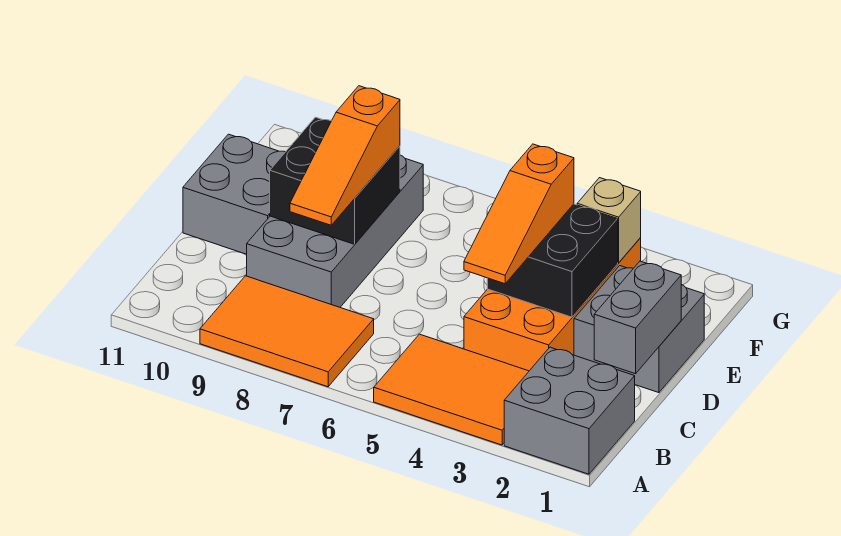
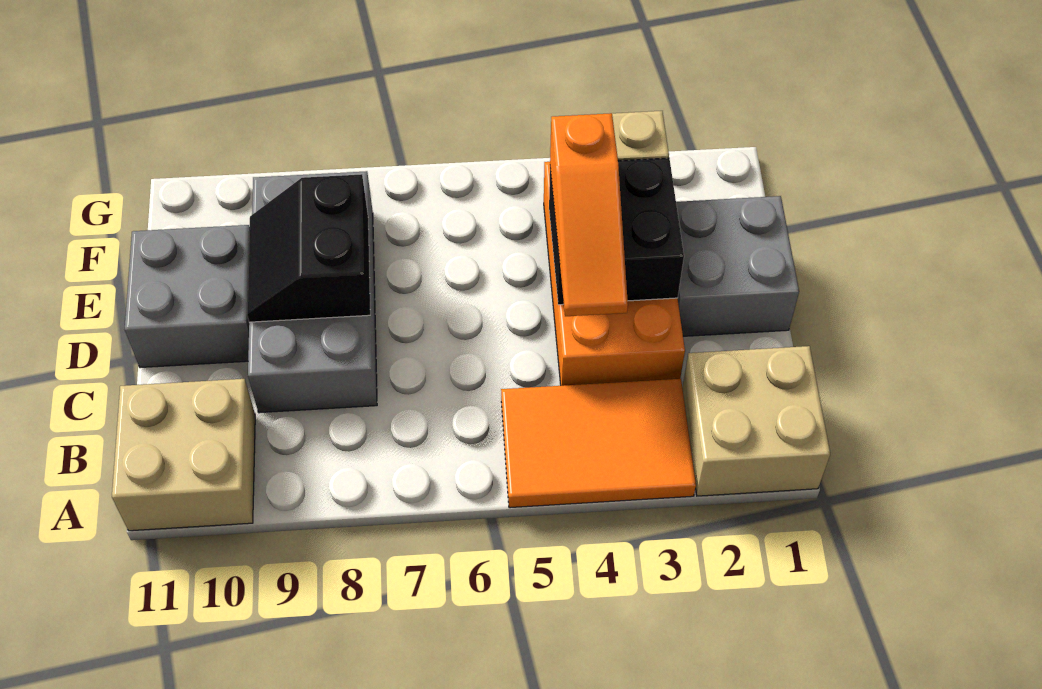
grey 2x2 brick [504,347,635,474] -> tan 2x2 brick [682,346,830,496]
orange 2x3 tile [200,276,374,387] -> none
none -> tan 2x2 brick [112,379,255,531]
grey 1x2 brick [594,261,681,374] -> none
orange 1x3 slope [290,86,400,225] -> none
black 2x2 brick [270,117,400,244] -> black 2x2 slope [247,174,370,322]

